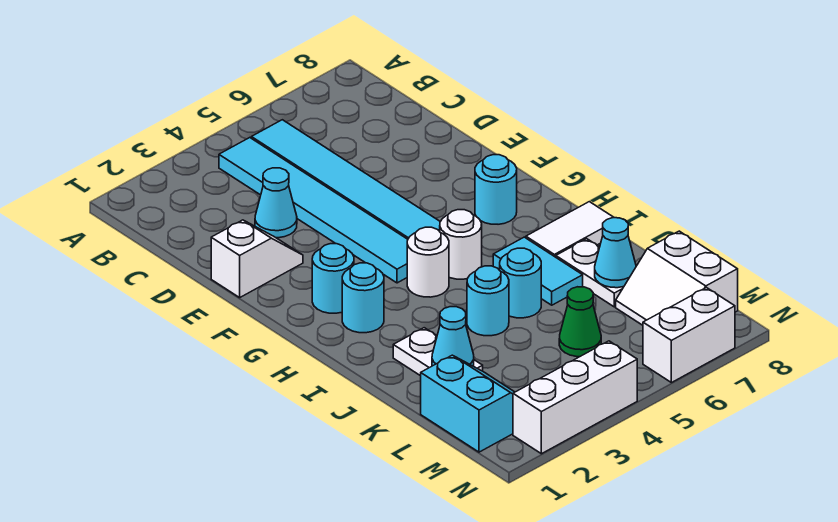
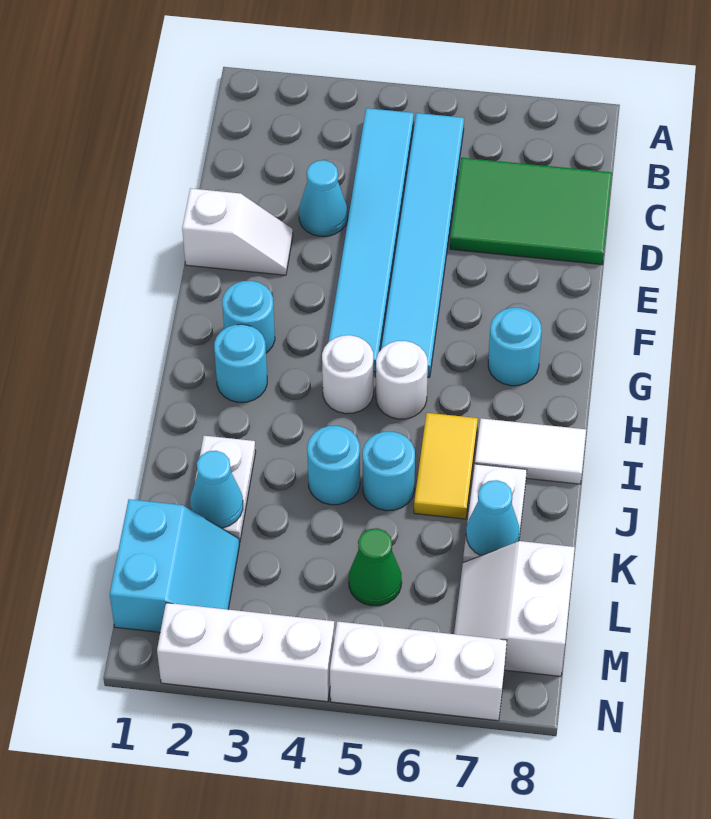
none -> green 2x3 tile [450,158,612,265]
cyan 1x2 tile [493,237,583,305] -> yellow 1x2 tile [414,413,478,519]
white 1x2 brick [643,288,735,383] -> white 1x3 brick [330,621,507,721]

